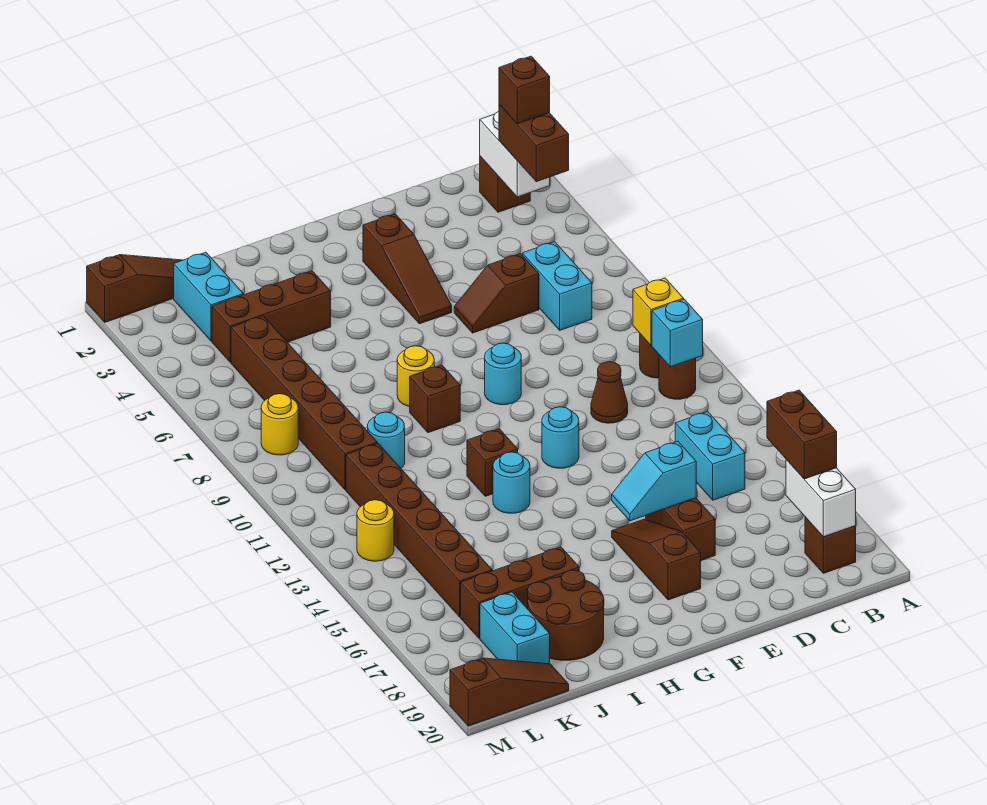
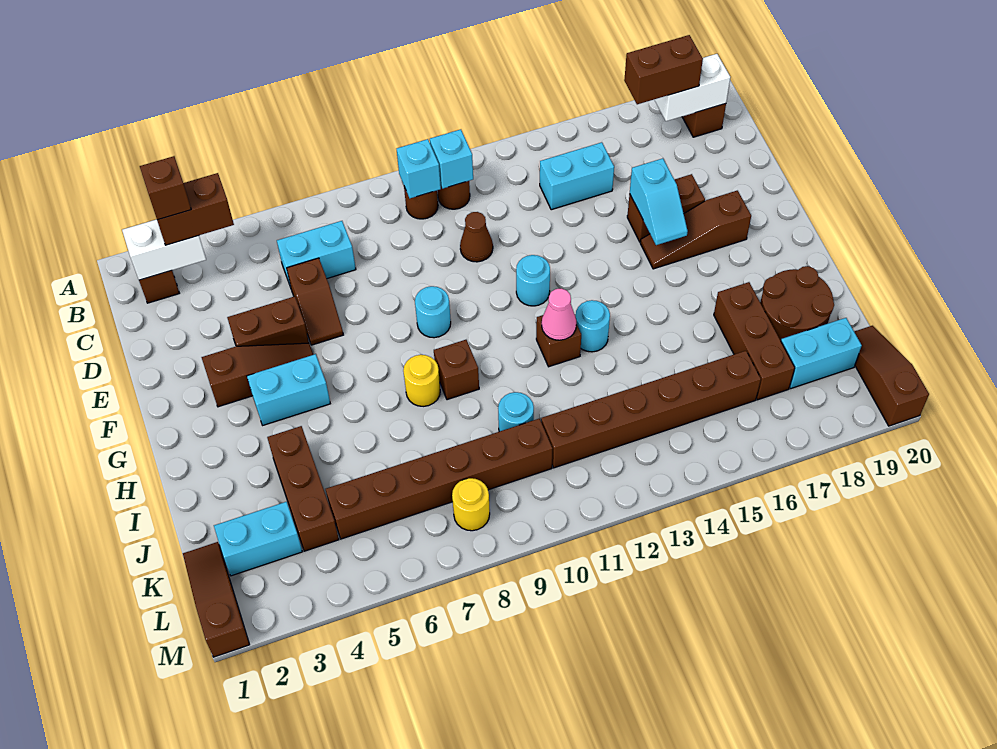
yellow 1x1 brick [633,278,684,346] -> cyan 1x1 brick [397,139,441,198]
none -> brown 1x2 brick [227,296,309,346]
none -> cyan 1x2 brick [247,354,330,425]
none -> pink 1x1 cone [542,288,576,340]
yellow 1x1 round brick [357,500,394,561] -> none

